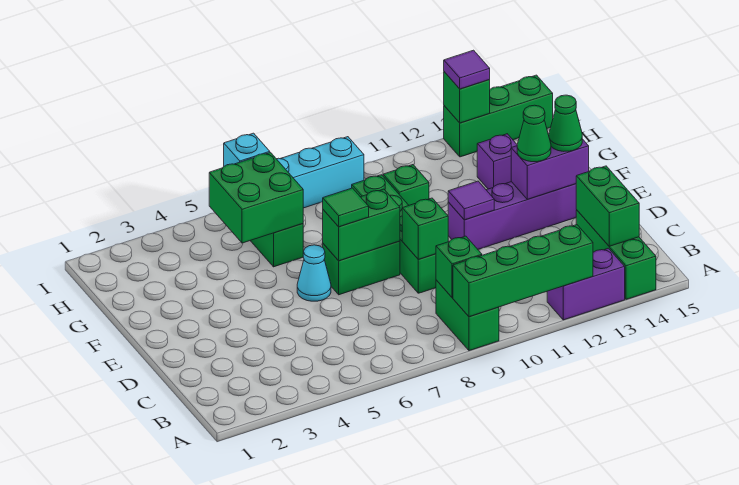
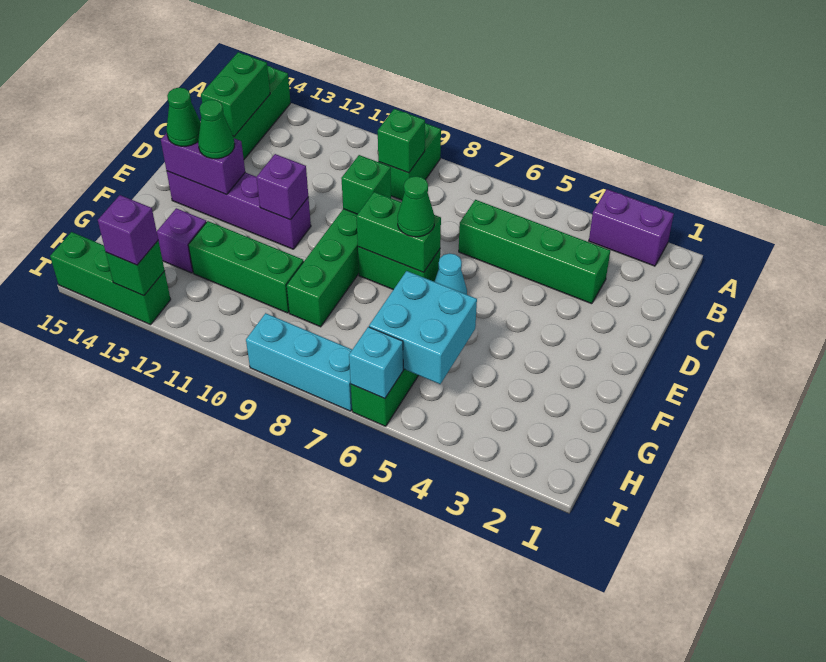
green 1x4 brick [453,225,593,317] -> green 1x4 brick moved to [459,200,610,304]
purple 1x2 brick [547,248,625,320] -> purple 1x2 brick moved to [589,189,674,266]
green 1x1 tile [323,188,369,227] -> green 1x1 cone [398,176,434,237]
purple 1x1 tile [448,181,494,220] -> purple 1x1 brick [256,154,308,220]
green 2x2 brick [209,152,303,243] -> cyan 2x2 brick [369,271,477,384]
green 1x1 brick [383,165,429,205] -> green 1x3 brick [188,221,304,313]
purple 1x1 tile [444,50,490,89] -> purple 1x1 brick [98,195,158,265]

